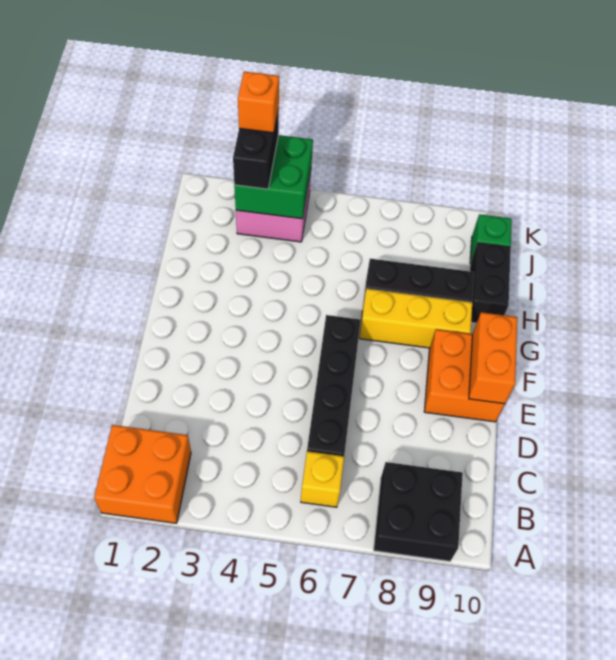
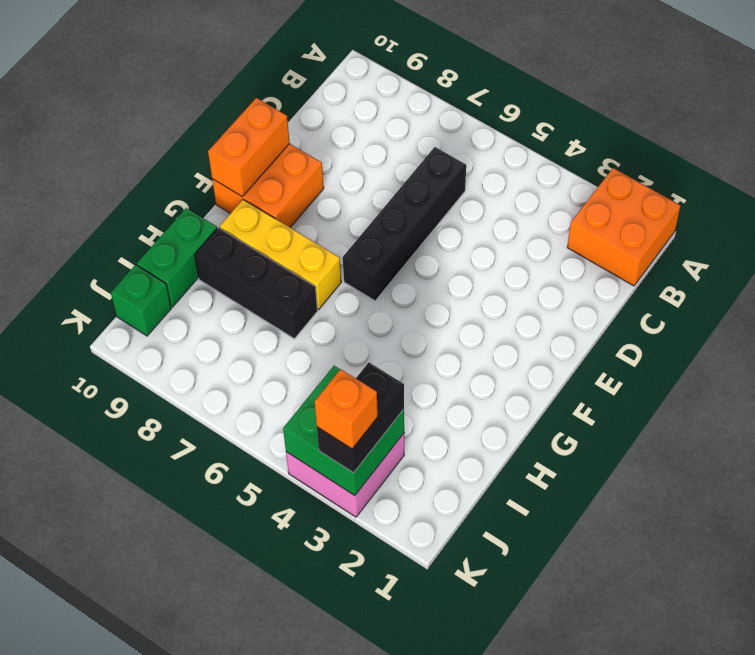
black 2x2 brick [374,462,463,561] -> none
yellow 1x1 brick [301,451,344,507] -> none
black 1x2 brick [470,243,511,323] -> green 1x2 brick [137,208,217,307]

